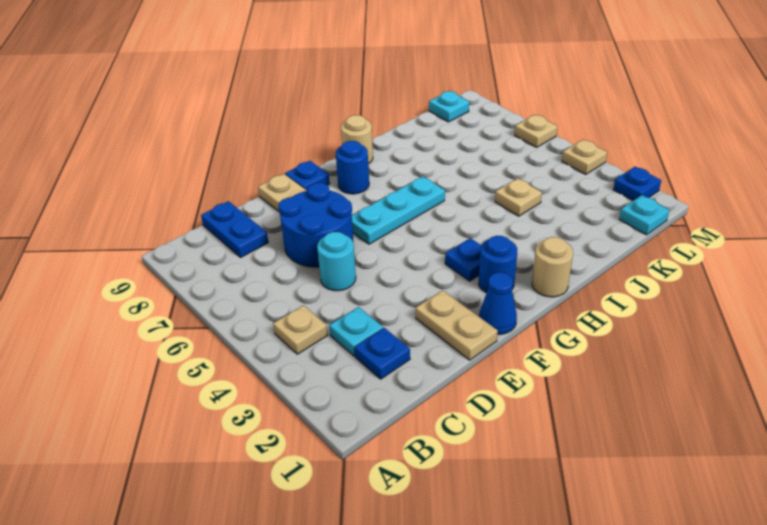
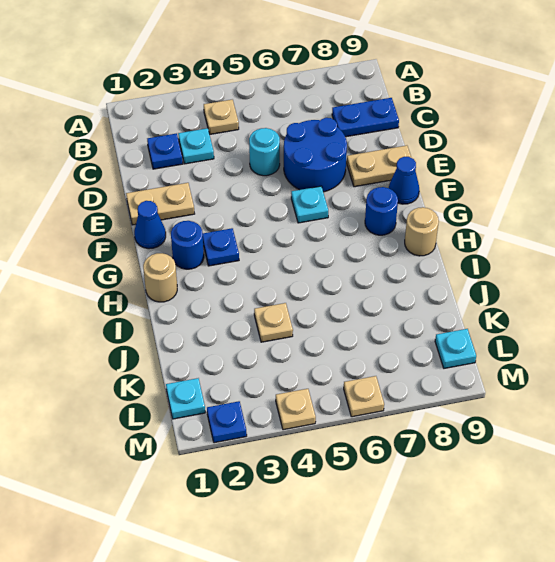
cyan 1x3 plate [352,177,445,244] -> cyan 1x1 plate [291,186,328,223]
blue 1x1 plate [285,161,330,191] -> blue 1x1 cone [389,157,419,204]

